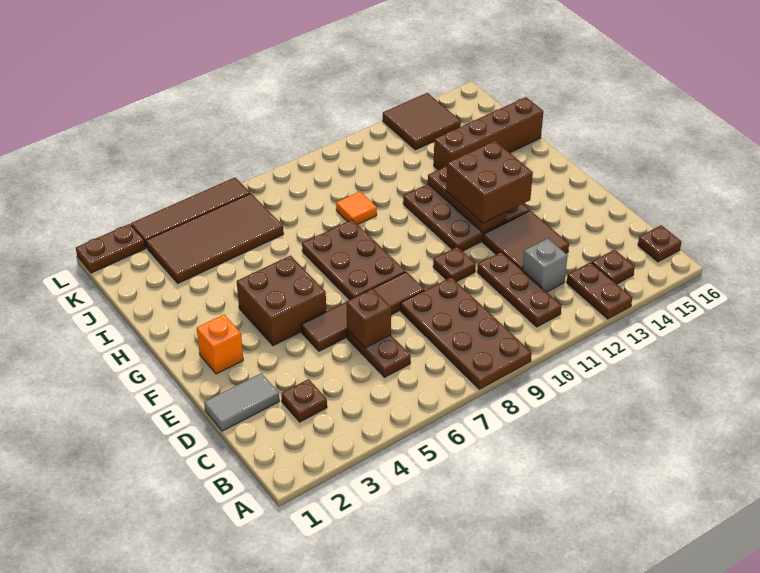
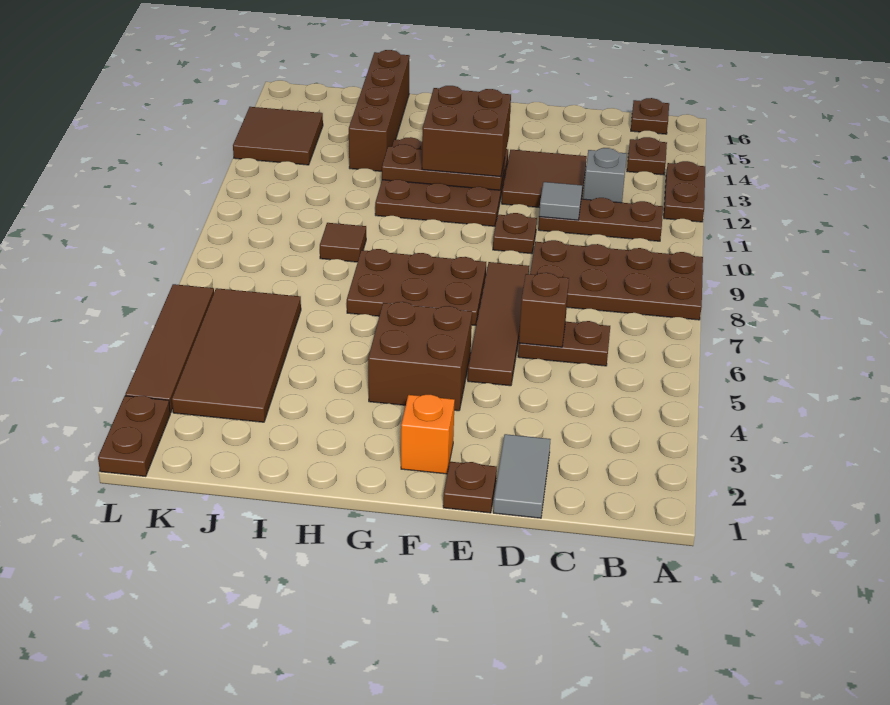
brown 1x2 plate [567,262,632,319] -> brown 1x2 plate turned to [664,161,705,222]
brown 1x1 plate [281,379,327,422] -> brown 1x1 plate moved to [443,462,497,513]
none -> grey 1x1 tile [539,182,582,220]
orange 1x1 tile [336,192,377,224] -> brown 1x1 tile [320,223,366,262]

